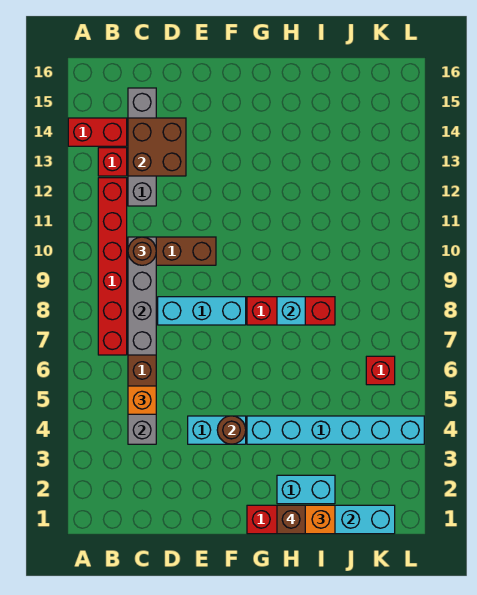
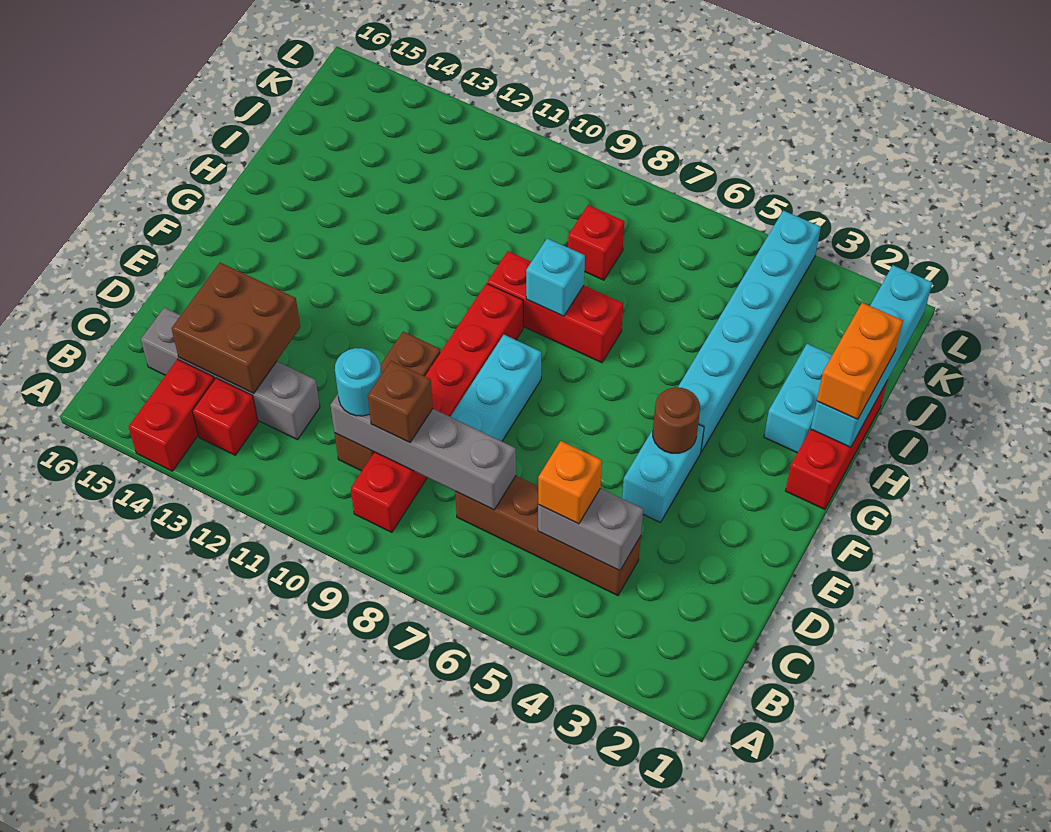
red 1x6 brick [98,178,127,355] -> red 1x6 brick turned to [351,283,523,532]
brown 1x1 round brick [128,237,156,265] -> cyan 1x1 round brick [335,348,381,416]
red 1x3 brick [247,297,335,325] -> red 1x3 brick turned to [487,251,623,363]
brown 1x1 brick [277,505,305,534] -> brown 1x1 brick moved to [368,361,433,443]
red 1x1 brick [366,356,395,385] -> red 1x1 brick moved to [568,205,625,280]

